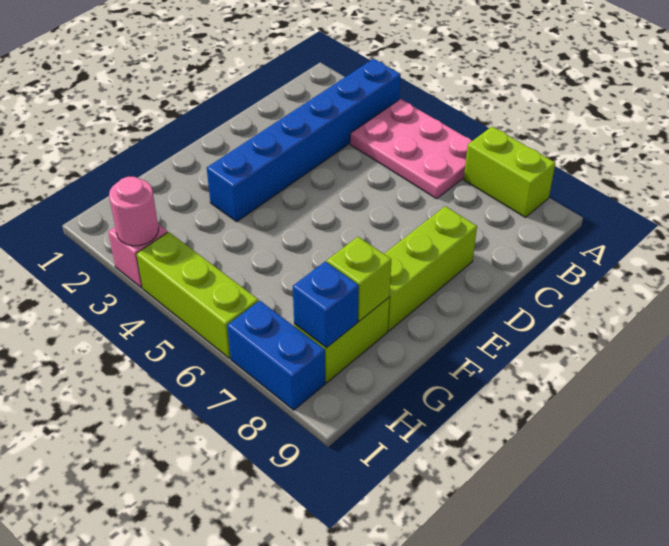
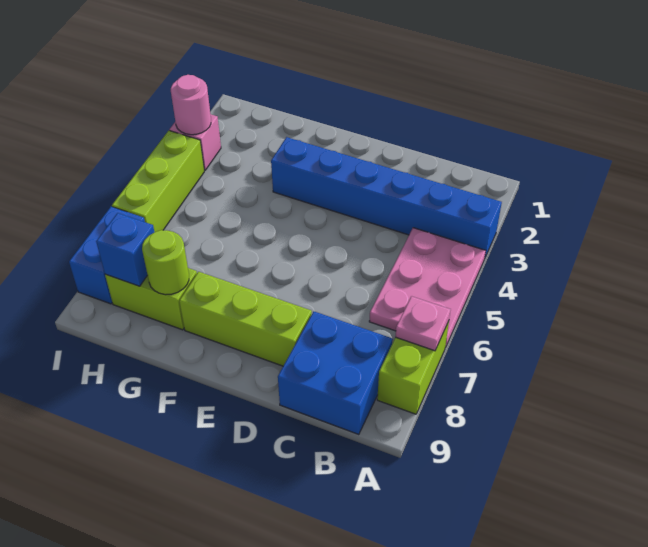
none -> pink 1x1 plate [395,296,451,351]
none -> blue 2x2 brick [278,312,393,434]
lime 1x1 brick [327,237,391,321] -> lime 1x1 round brick [142,230,189,295]

